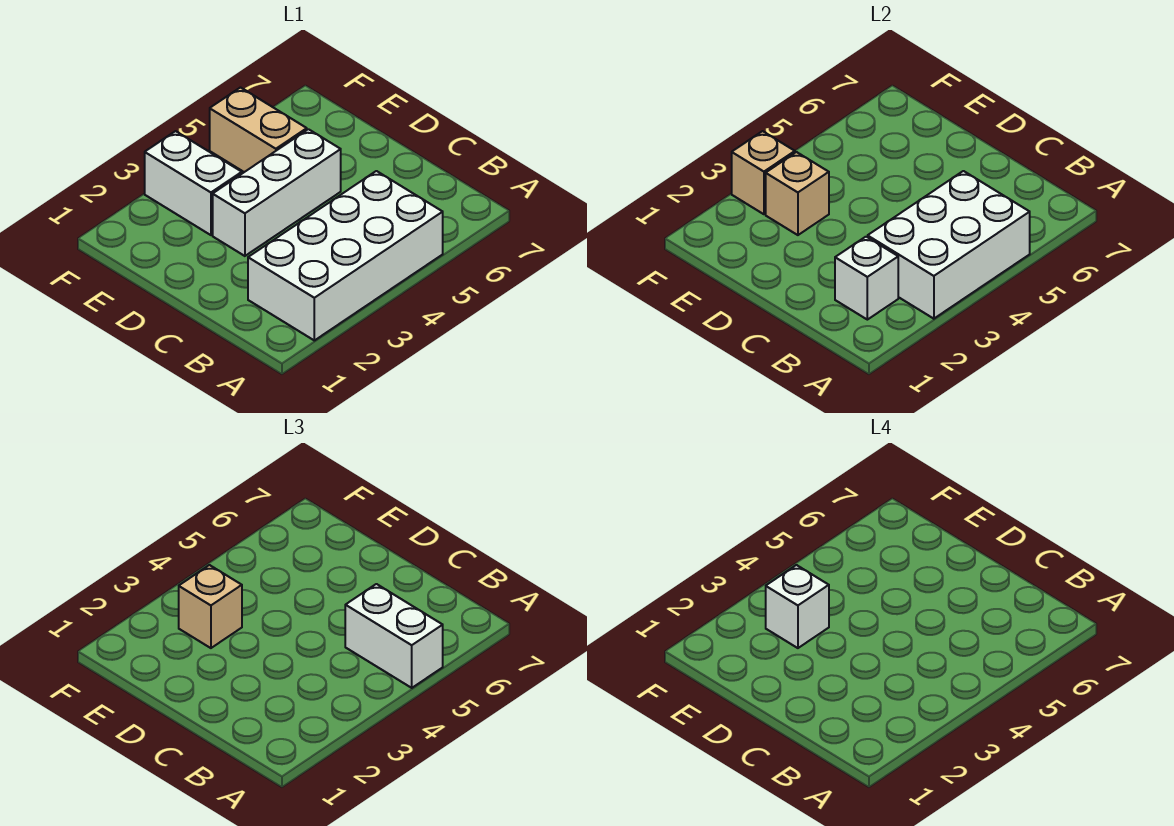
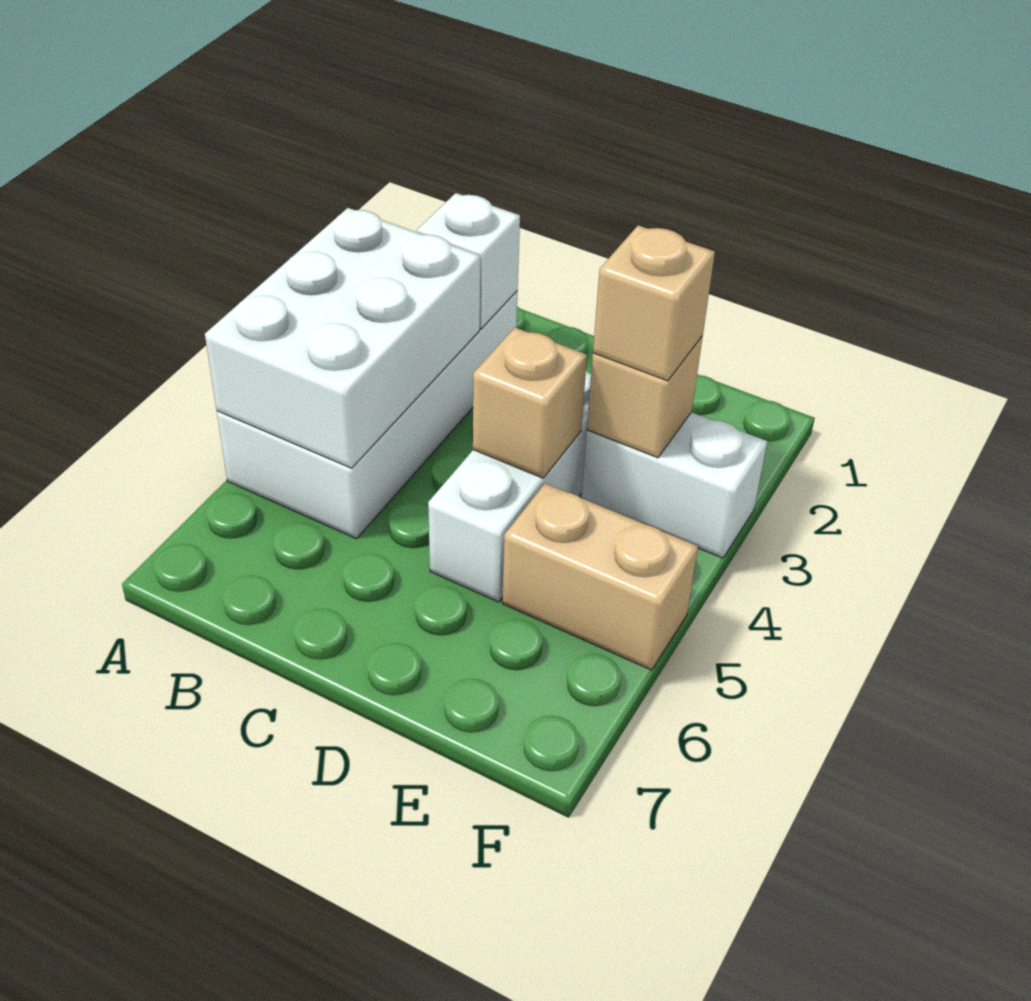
white 1x2 brick [345,584,443,688] -> none
white 1x1 brick [766,565,829,648] -> none
tan 1x1 brick [732,131,795,214] -> tan 1x1 brick moved to [473,328,587,478]

